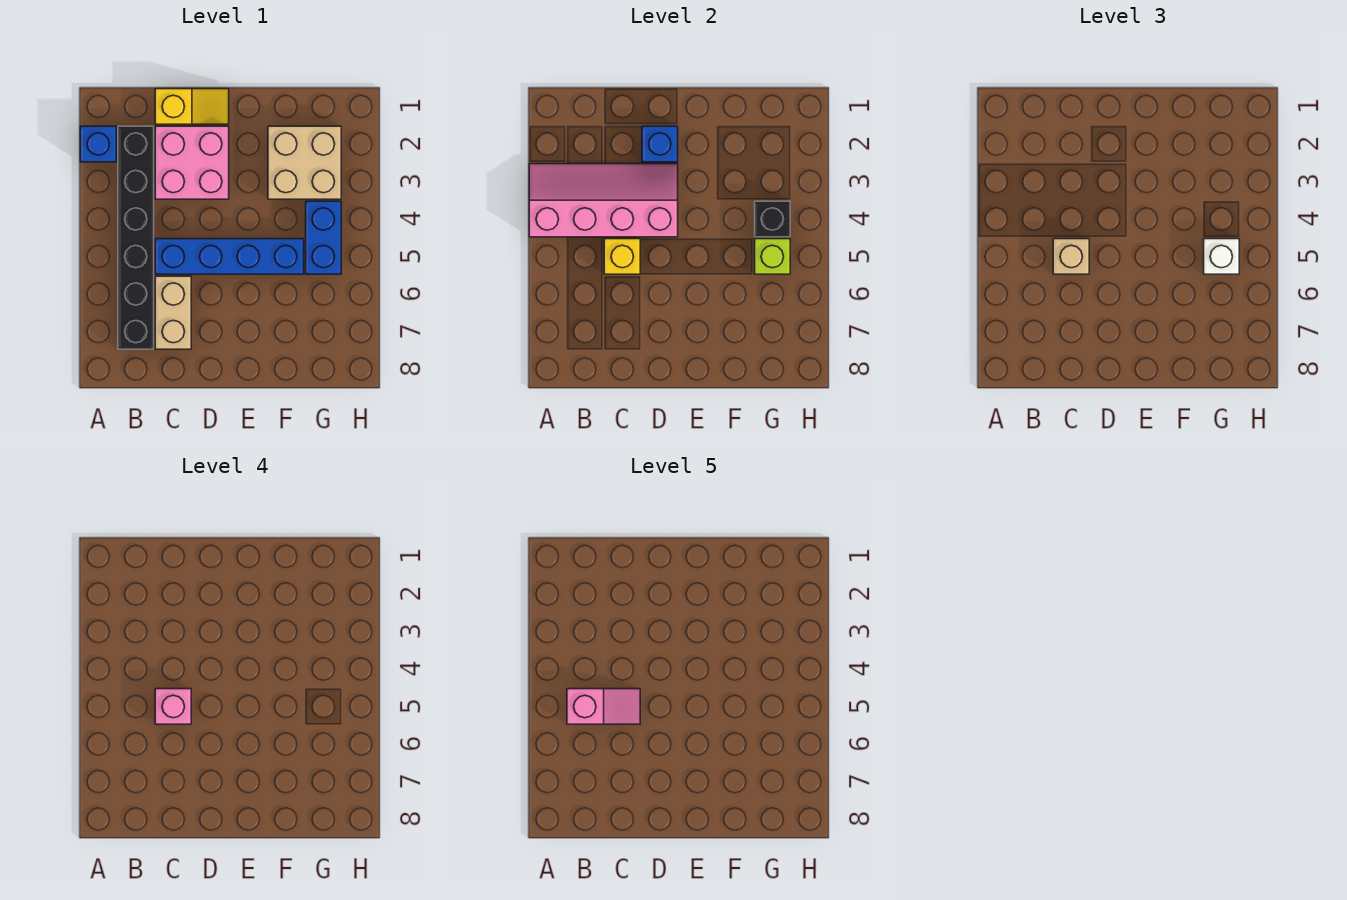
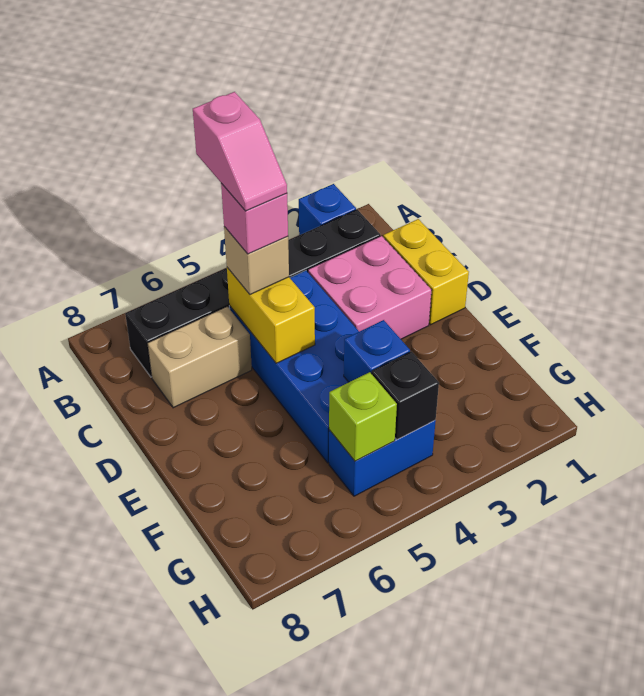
pink 2x4 slope [529,164,678,237] -> none
yellow 1x2 slope [155,89,229,124] -> yellow 1x2 brick [383,219,469,325]
blue 1x4 brick [155,239,304,274] -> blue 2x4 brick [229,271,359,463]
yellow 1x1 brick [604,239,640,274] -> yellow 1x2 brick [227,268,315,363]
blue 1x1 brick [642,126,678,162] -> blue 1x1 brick moved to [344,320,410,382]
tan 2x2 brick [268,126,341,199] -> none
white 1x1 brick [1204,239,1239,274] -> none

